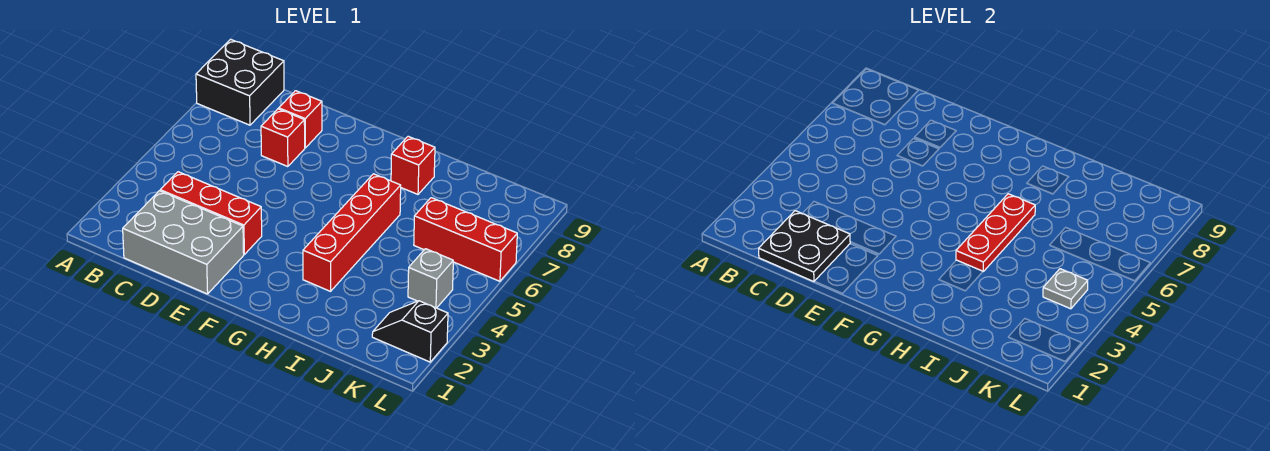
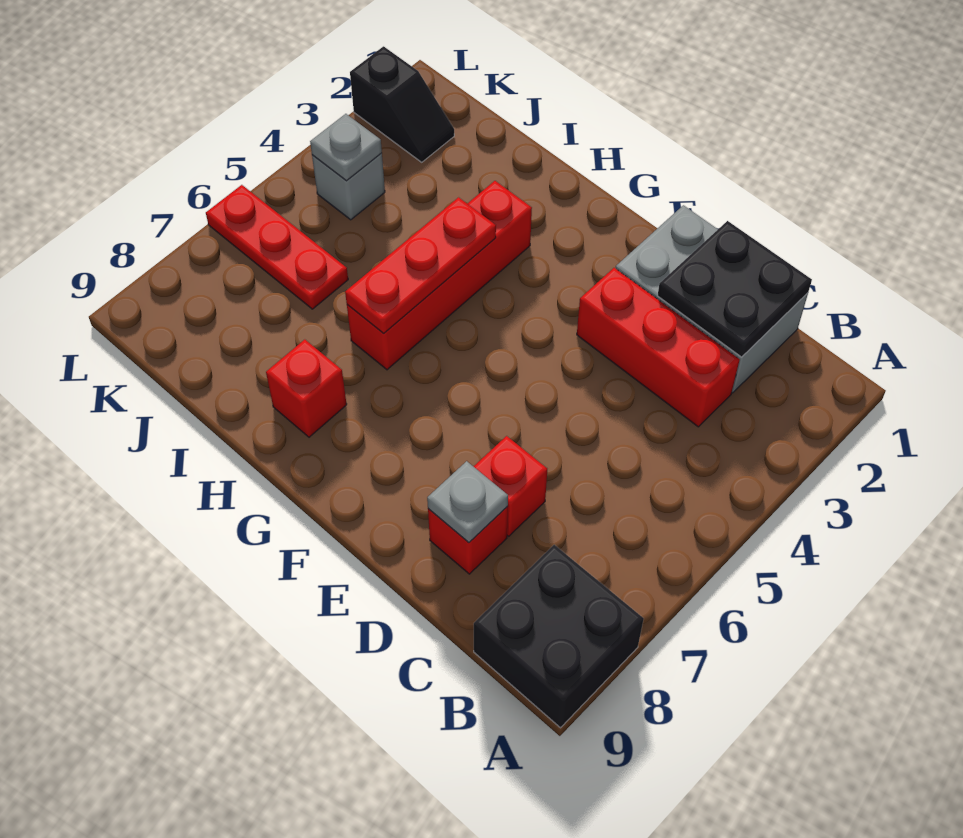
none -> grey 1x1 plate [427,461,508,543]
red 1x3 brick [414,198,517,281] -> red 1x3 plate [206,185,348,309]

